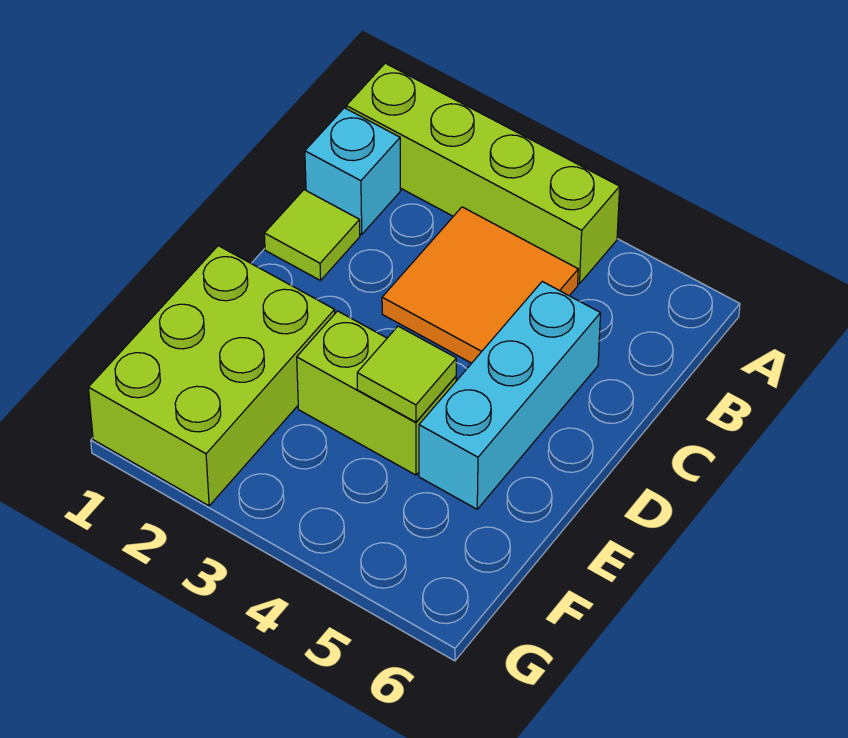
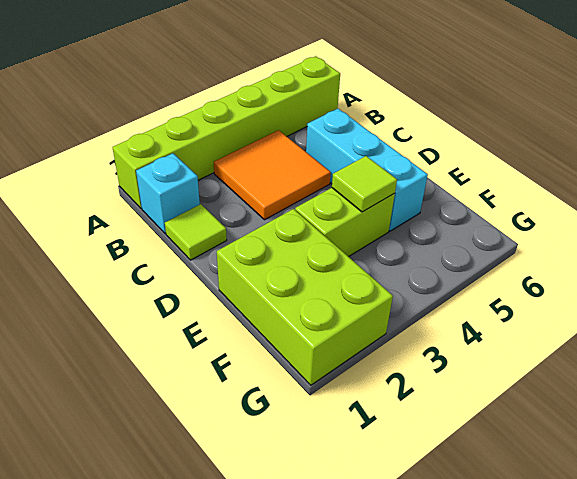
lime 1x4 brick [346,63,620,284] -> lime 1x6 brick [112,56,340,209]

